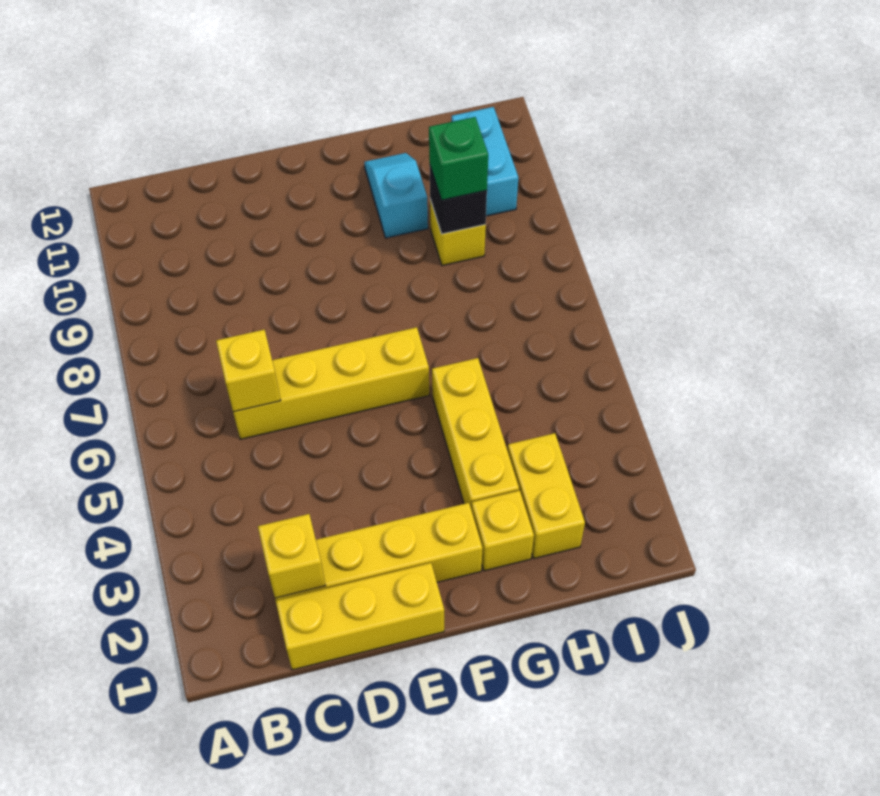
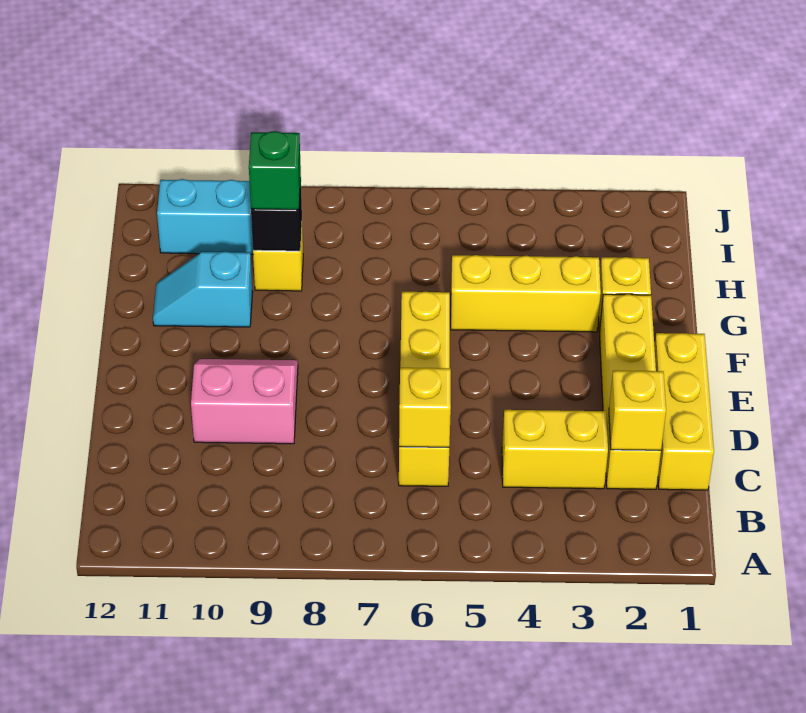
none -> pink 2x2 slope [191,359,298,444]
yellow 1x2 brick [507,433,585,558] -> yellow 1x2 brick moved to [502,410,608,489]

